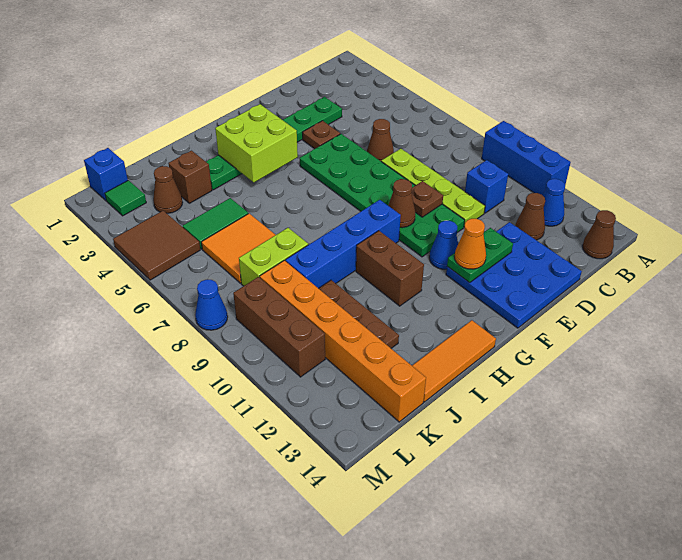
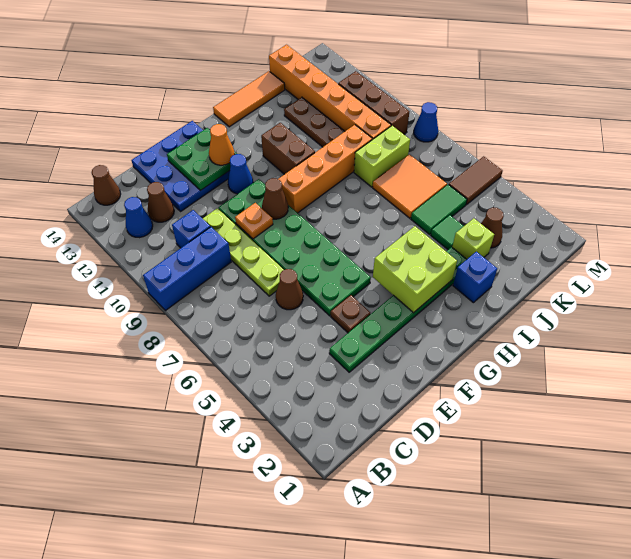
blue 1x3 brick [482,121,571,195] -> blue 1x3 brick turned to [143,227,231,311]
brown 1x1 plate [412,181,443,217] -> orange 1x1 plate [235,203,273,239]
green 1x2 plate [447,228,513,283] -> green 2x2 plate [167,128,237,191]
blue 1x4 brick [286,200,401,288] -> orange 1x4 brick [278,125,372,213]
brown 1x1 brick [168,151,212,203] -> lime 1x1 brick [452,218,494,259]
blue 1x1 brick [84,148,128,201] -> blue 1x1 brick moved to [453,252,497,303]
green 1x1 tile [105,180,146,216] -> green 1x1 tile moved to [431,215,464,250]
brown 2x2 tile [113,211,200,280] -> brown 1x2 tile [449,156,503,205]

